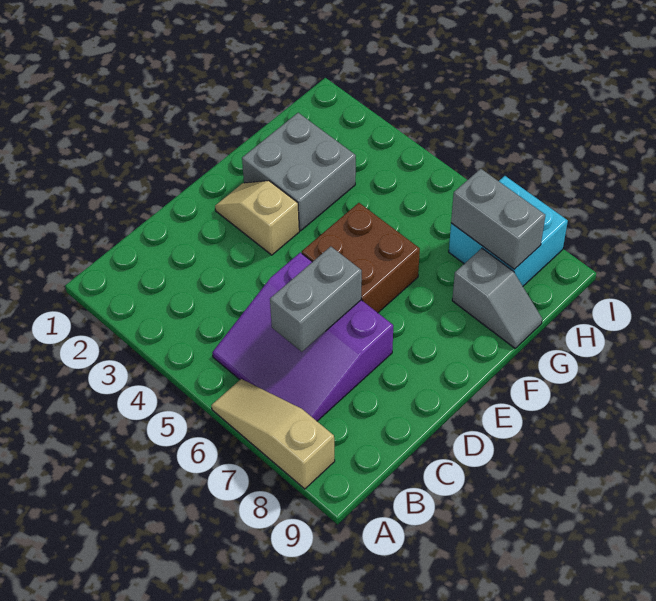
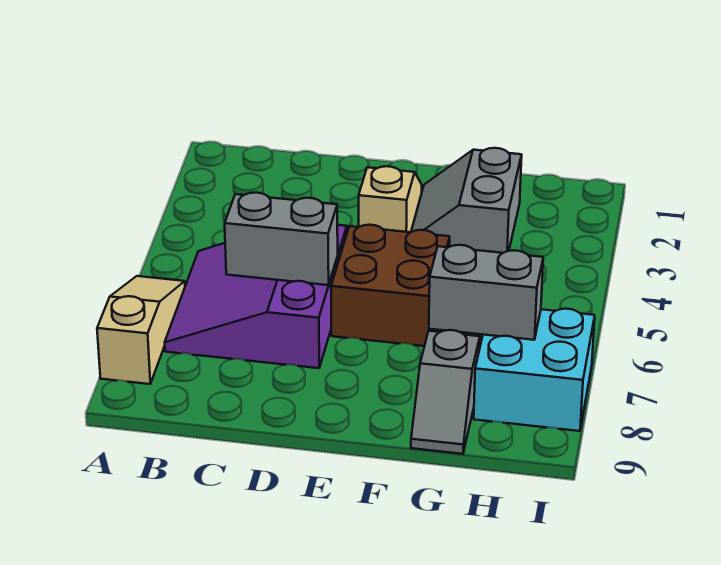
grey 2x2 brick [242,113,356,231] -> grey 2x2 slope [411,148,522,253]
grey 1x2 brick [451,169,545,269] -> grey 1x2 brick turned to [429,245,543,340]

